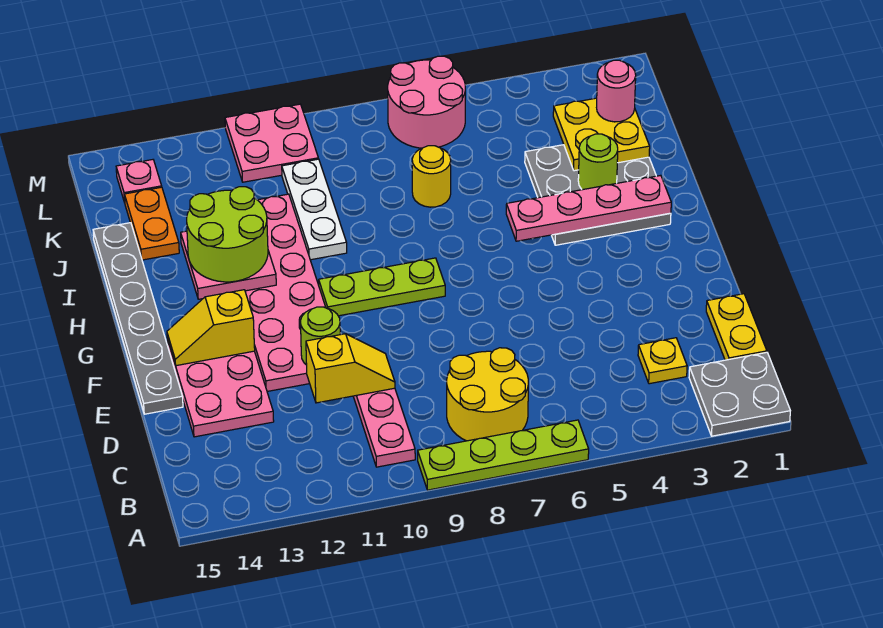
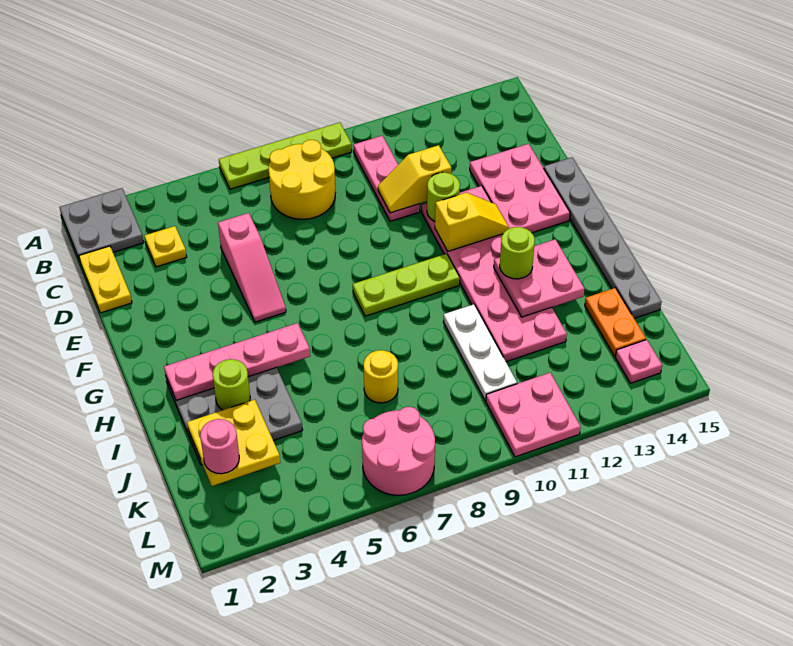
none -> pink 1x3 slope [218,213,286,322]
yellow 1x2 slope [167,290,255,366] -> yellow 1x2 slope moved to [435,193,509,251]
lime 2x2 round brick [187,187,268,282] -> lime 1x1 round brick [500,227,535,279]

